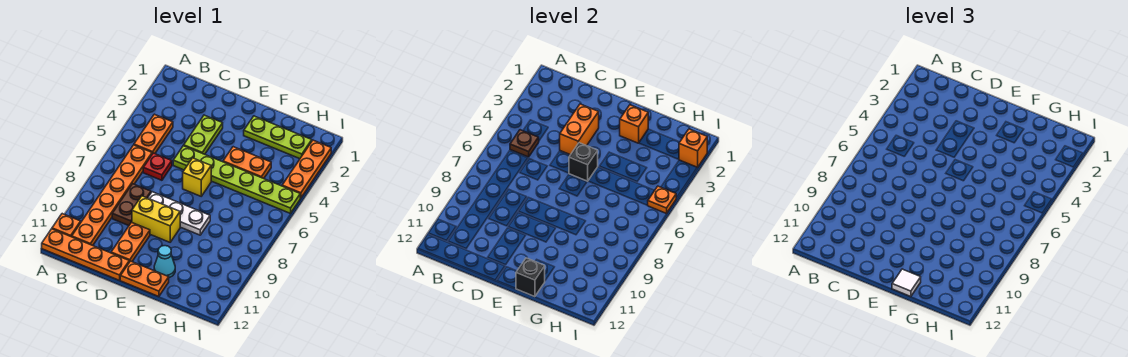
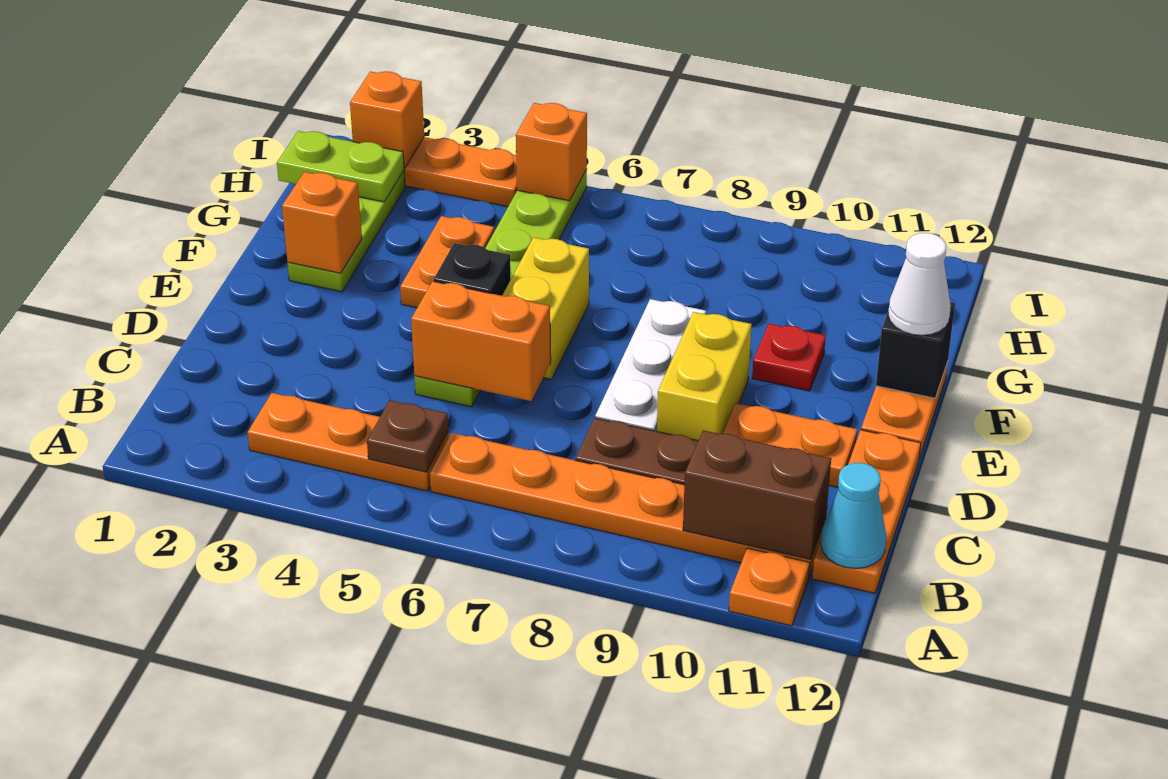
orange 1x4 plate [42,229,129,280] -> orange 1x3 plate [812,430,921,593]
orange 1x2 plate [134,114,173,154] -> orange 1x3 plate [248,393,449,491]
none -> brown 1x2 brick [683,430,831,559]
red 1x1 plate [143,153,172,180] -> red 1x1 plate moved to [752,324,826,391]
lime 1x2 plate [184,115,223,154] -> lime 1x2 plate moved to [277,131,404,202]
orange 1x2 brick [560,104,599,155] -> orange 1x2 brick moved to [411,281,551,401]
yellow 1x1 brick [183,158,211,196] -> yellow 1x2 brick [502,237,589,379]
cyan 1x1 cone [154,246,175,278] -> cyan 1x1 cone moved to [821,463,886,568]
white 1x1 tile [892,269,921,297] -> white 1x1 cone [888,233,951,335]
orange 1x1 plate [647,186,676,214] -> orange 1x1 brick [516,103,587,201]

